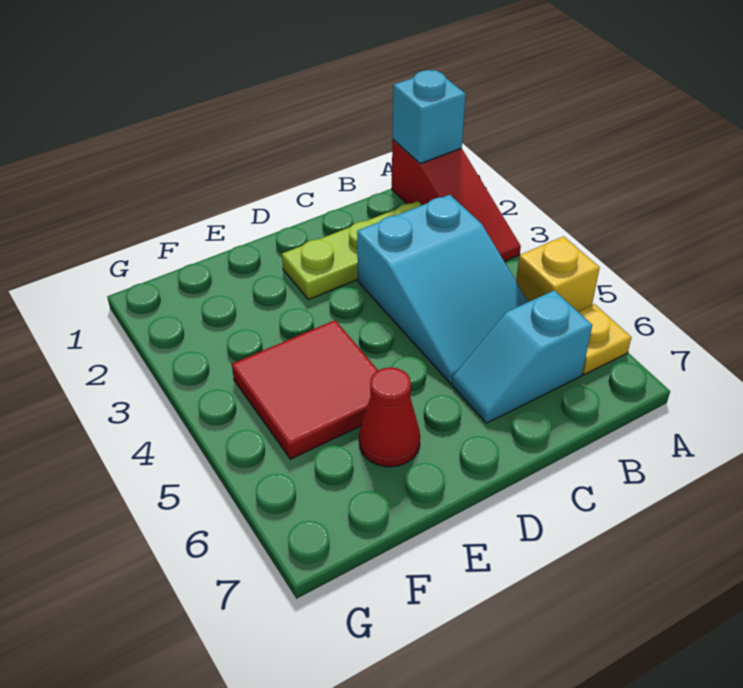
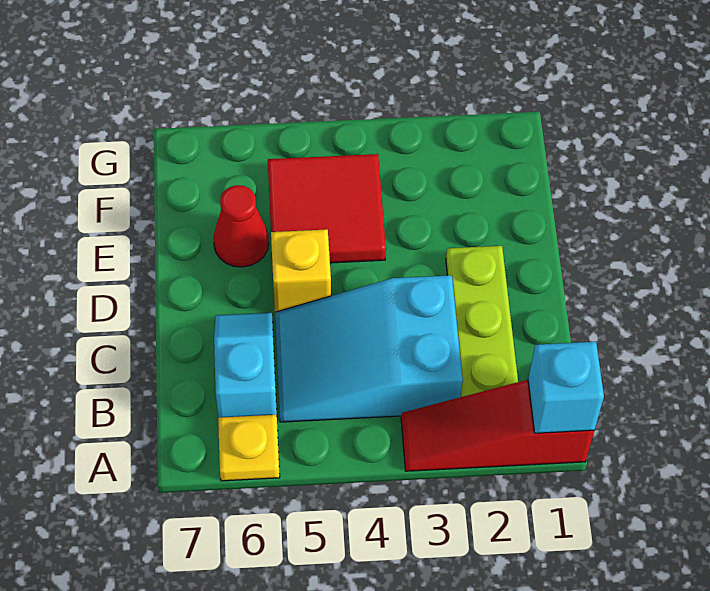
yellow 1x1 brick [516,236,600,311] -> yellow 1x1 brick moved to [271,229,331,312]

